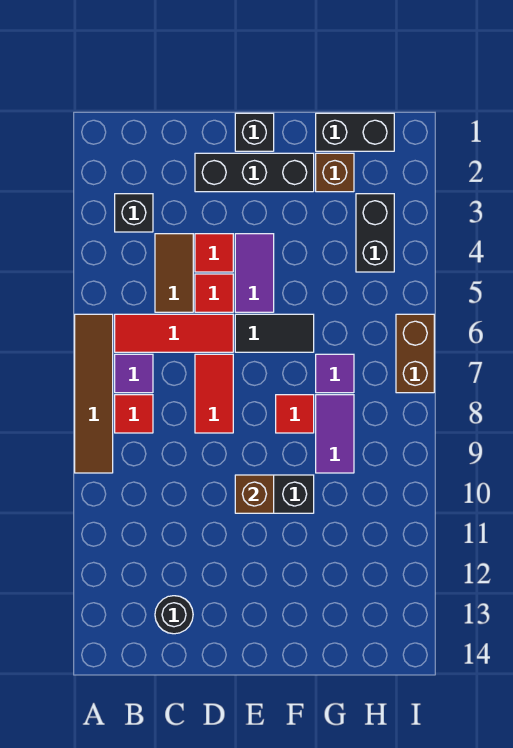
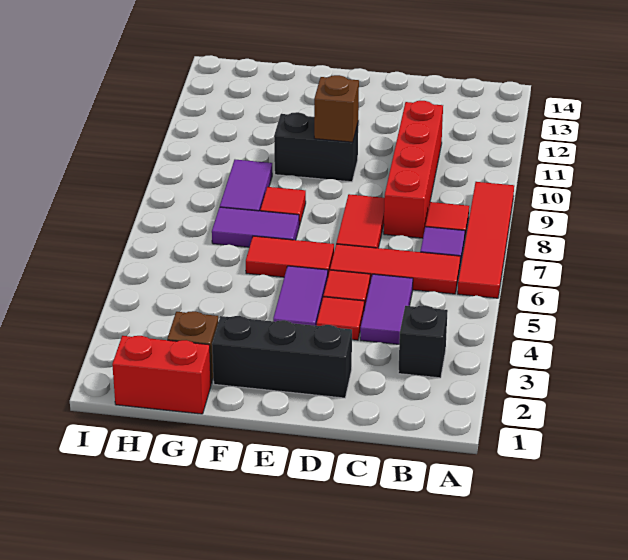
brown 1x4 tile [75,314,113,473] -> red 1x4 tile [458,182,514,298]
brown 1x2 tile [155,234,193,312] -> purple 1x2 tile [360,274,413,344]
none -> red 1x4 brick [384,101,443,238]
black 1x1 round brick [155,596,193,634] -> none
black 1x1 brick [235,113,274,151] -> none
black 1x2 tile [235,314,314,352] -> red 1x2 tile [246,236,334,277]
black 1x2 brick [316,113,394,151] -> red 1x2 brick [112,336,211,414]
purple 1x1 tile [316,354,354,393] -> purple 1x2 tile [212,207,299,247]
black 1x2 brick [356,194,394,272] -> none
brown 1x2 brick [396,314,434,393] -> none

